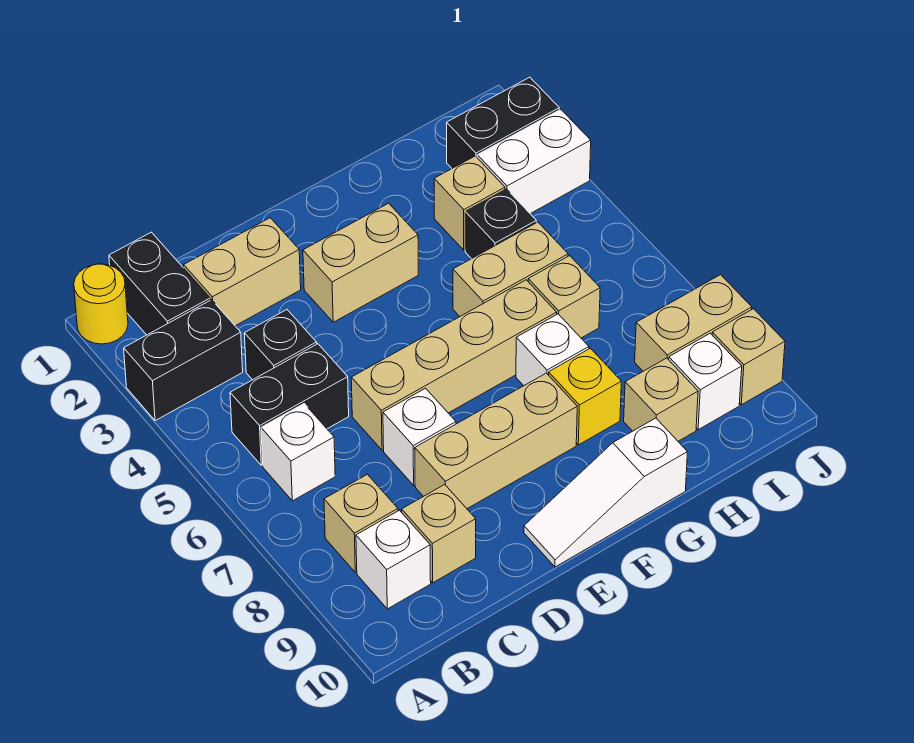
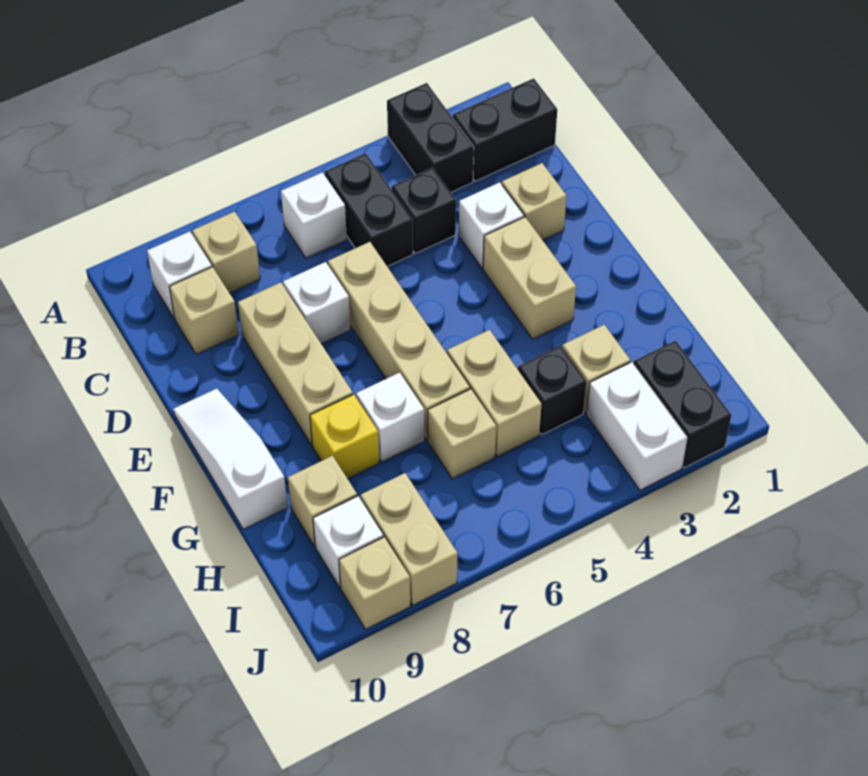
yellow 1x1 round brick [74,264,128,344] -> none
tan 1x2 brick [184,218,301,326] -> tan 1x1 brick [502,163,567,240]
none -> white 1x1 brick [459,182,524,268]

